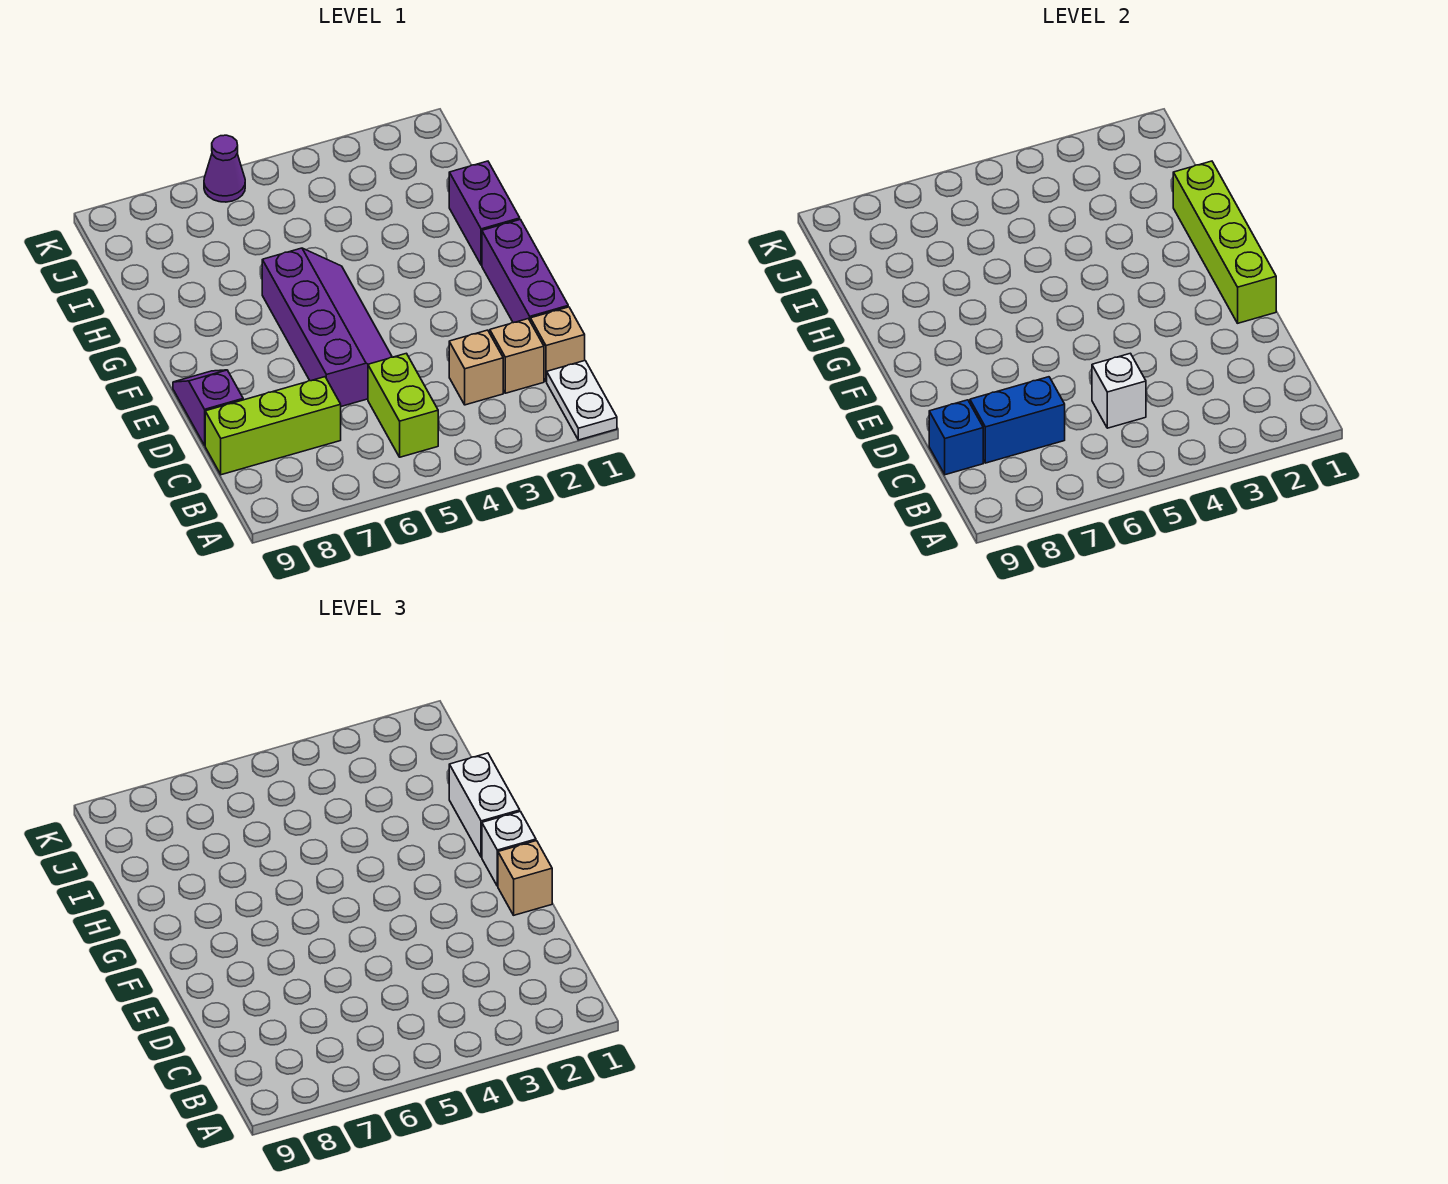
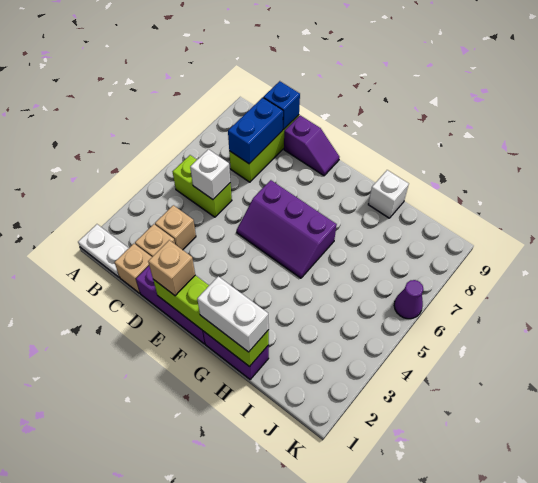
purple 2x4 slope [262,248,392,407] -> purple 2x3 slope [237,180,337,278]
white 1x1 brick [482,811,536,886] -> white 1x1 brick moved to [368,170,409,218]

